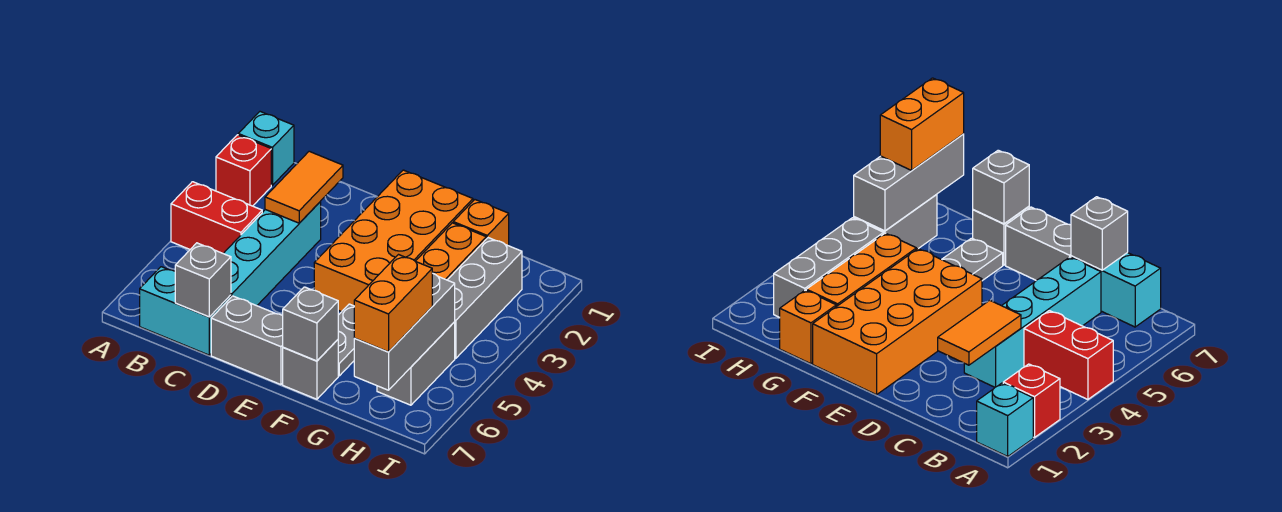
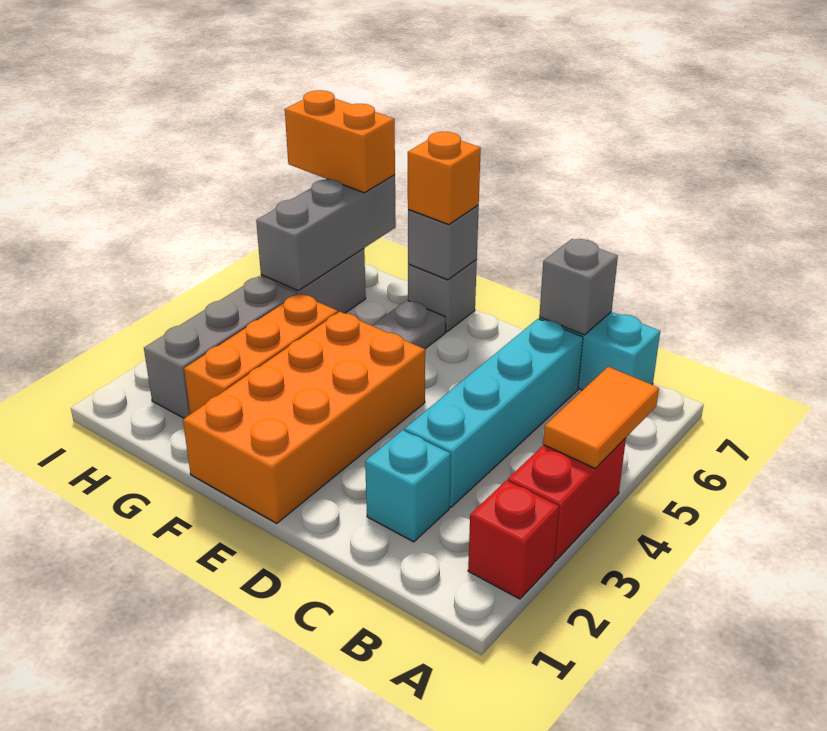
cyan 1x1 brick [238,112,294,185] -> cyan 1x1 brick moved to [365,430,451,542]
red 1x2 brick [171,182,262,253] -> red 1x2 brick turned to [508,438,626,561]
orange 1x2 tile [265,151,343,223] -> orange 1x2 tile moved to [543,367,659,469]
grey 1x2 brick [211,296,283,385] -> none
orange 1x1 brick [453,200,509,246] -> orange 1x1 brick moved to [408,132,481,225]
orange 1x2 brick [354,255,432,352] -> orange 1x2 brick turned to [285,90,395,193]

